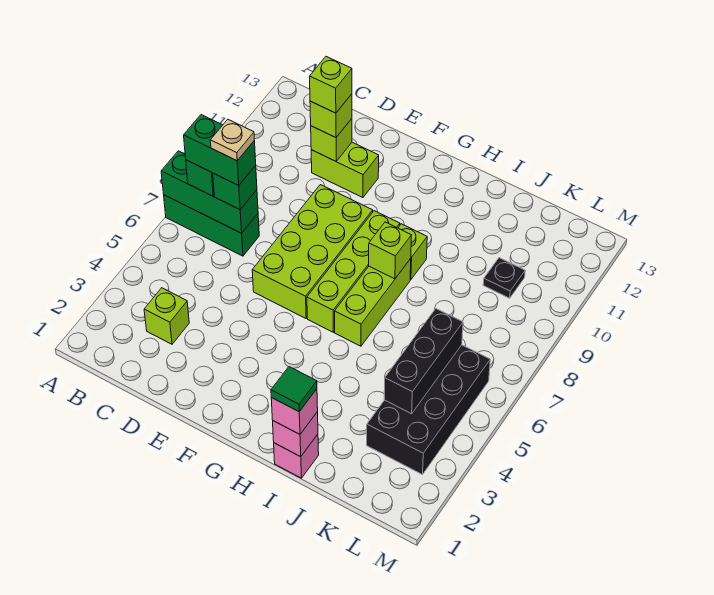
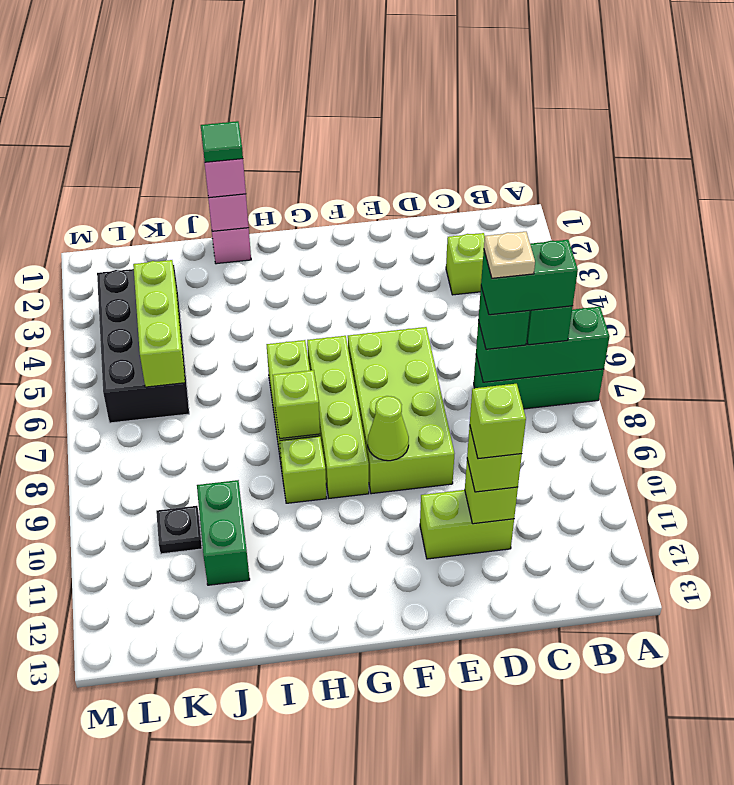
none -> lime 1x1 cone [368,396,409,461]
none -> green 1x2 brick [197,480,250,585]
black 1x3 brick [384,309,463,414] -> lime 1x3 brick [133,260,185,387]

